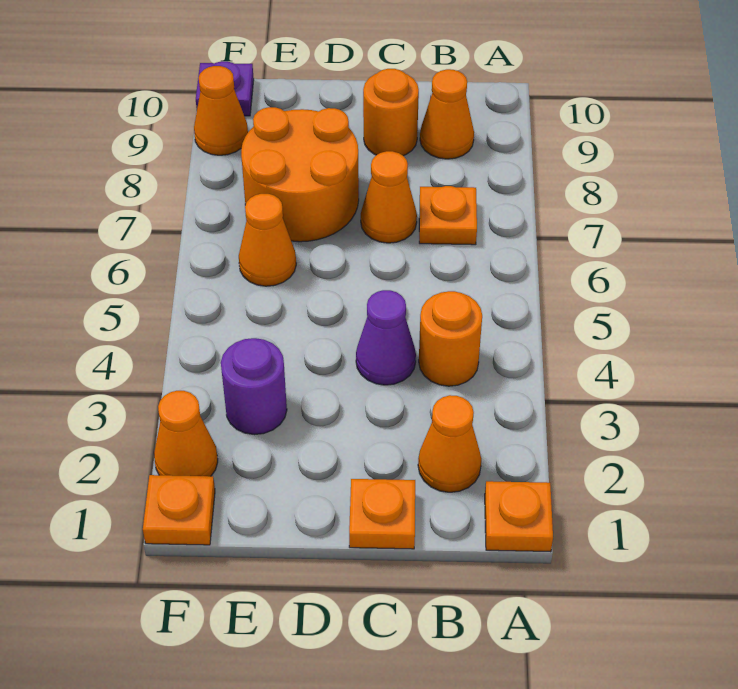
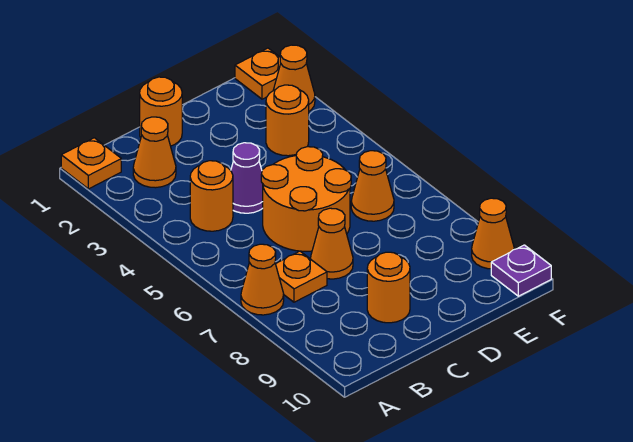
orange 1x1 cone [420,69,474,159] -> orange 1x1 cone moved to [241,244,284,315]
orange 1x1 plate [349,479,415,549] -> orange 1x1 round brick [140,77,182,146]
orange 2x2 round brick [241,107,359,242] -> orange 2x2 round brick moved to [261,147,351,251]
purple 1x1 round brick [221,338,287,435] -> orange 1x1 round brick [266,85,309,156]

